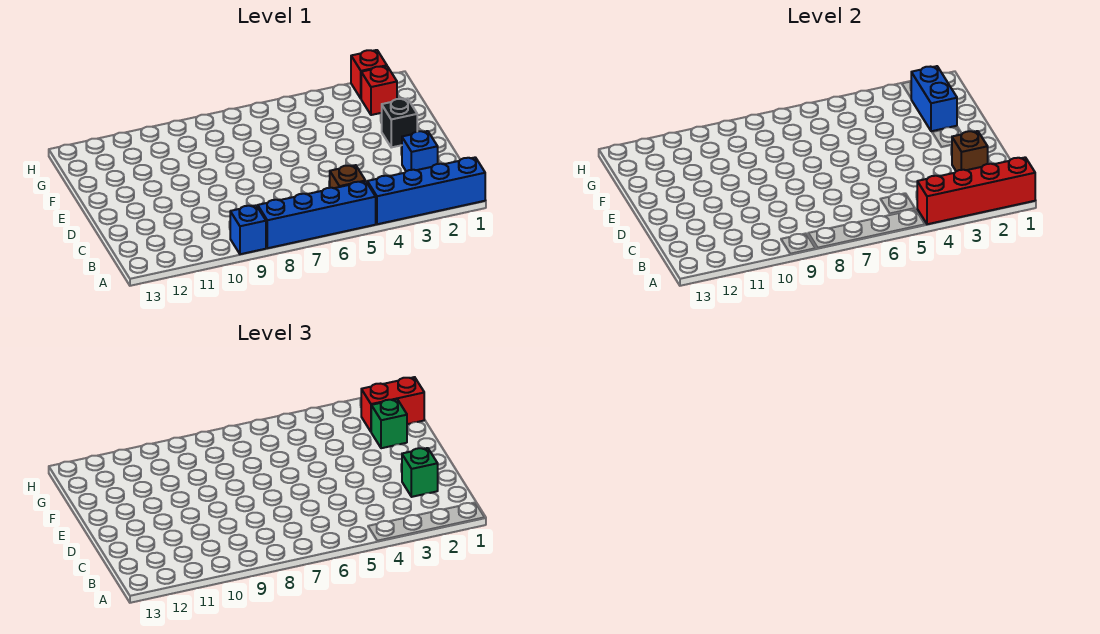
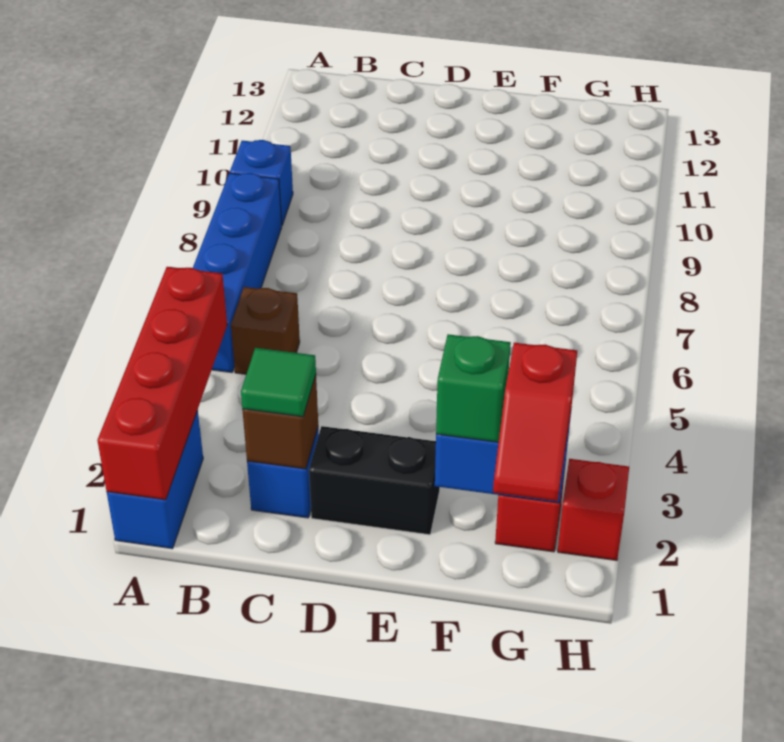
blue 1x4 brick [367,157,485,224] -> blue 1x2 brick [107,410,203,549]
green 1x1 brick [402,448,438,497] -> green 1x1 tile [241,348,316,417]
black 1x1 brick [382,99,417,147] -> black 1x2 brick [309,426,440,535]
red 1x2 brick [361,377,424,431] -> red 1x2 slope [493,343,577,501]

